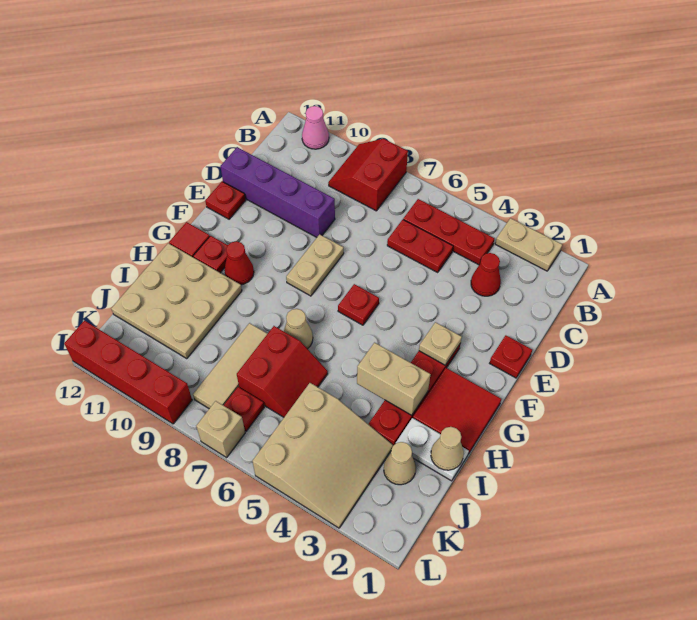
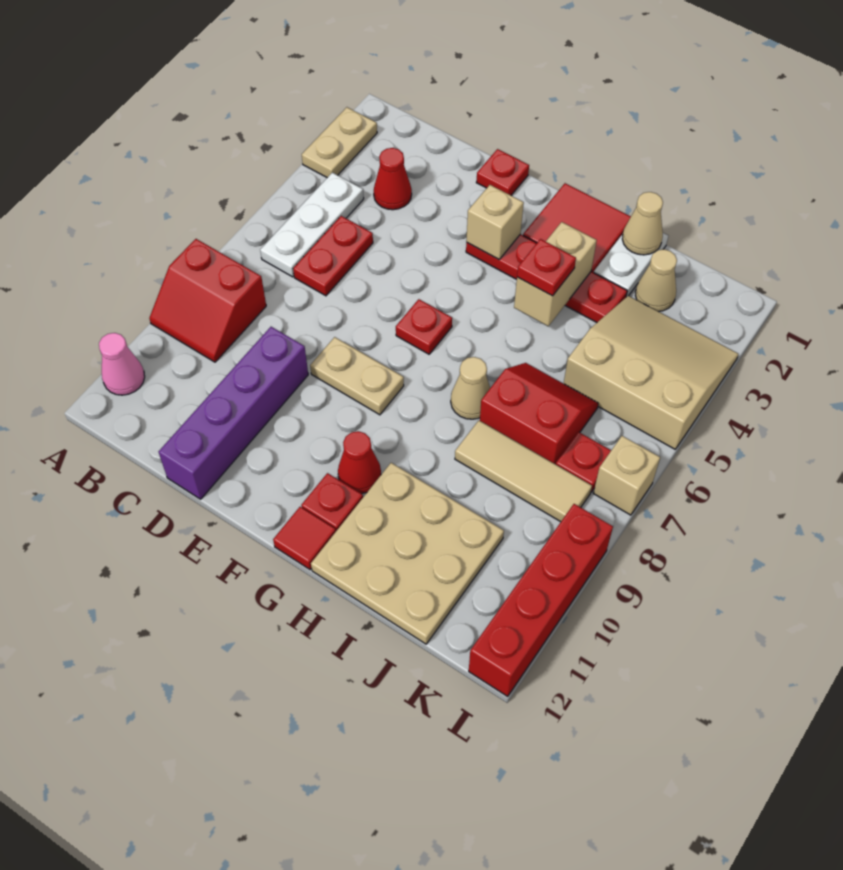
red 1x3 plate [403,199,495,265] -> white 1x3 plate [260,173,364,277]
red 1x1 plate [205,182,246,219] -> red 1x1 plate moved to [517,239,576,296]
tan 1x1 plate [419,322,462,365] -> tan 1x1 brick [466,185,524,259]

